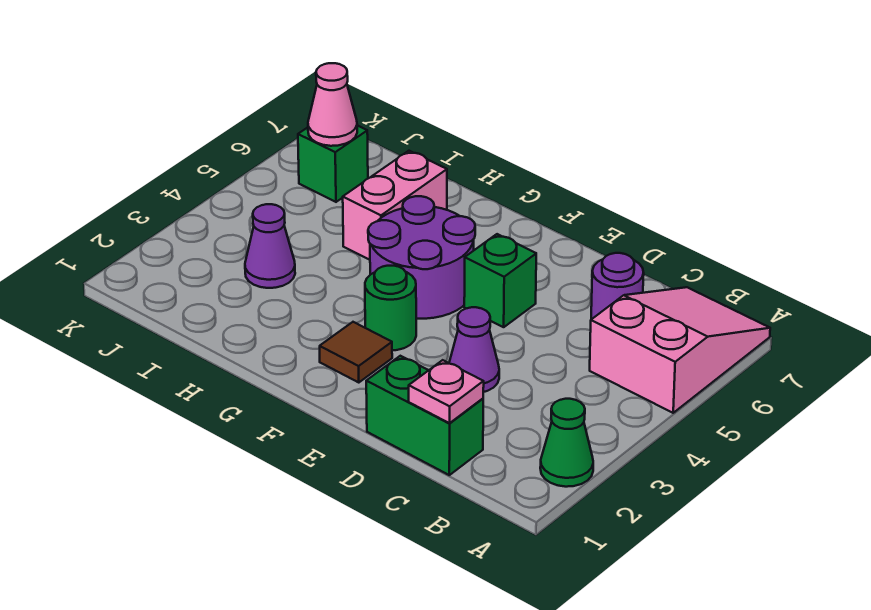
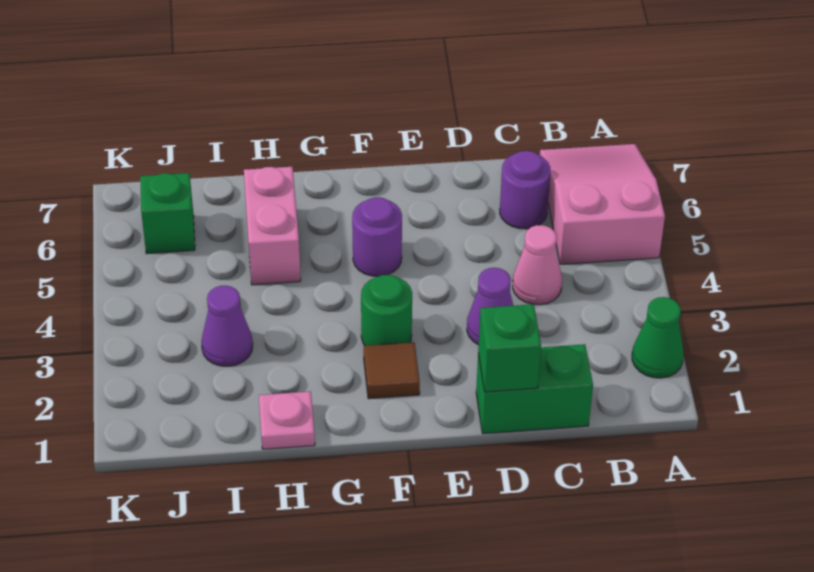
pink 1x1 plate [409,360,484,423] -> pink 1x1 plate moved to [259,391,315,449]
green 1x1 brick [464,234,536,327] -> green 1x1 brick moved to [478,304,541,392]
purple 2x2 round brick [368,196,475,319] -> purple 1x1 round brick [352,197,402,276]
pink 1x1 cone [308,63,357,146] -> pink 1x1 cone moved to [513,225,562,305]

